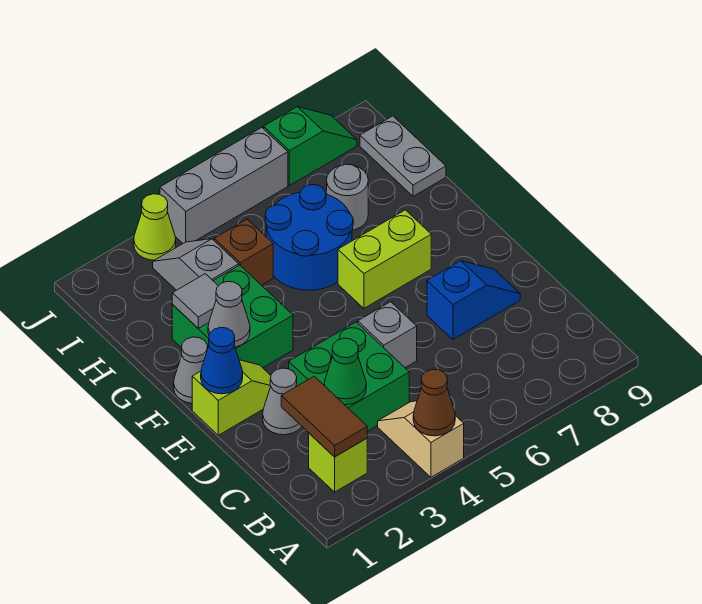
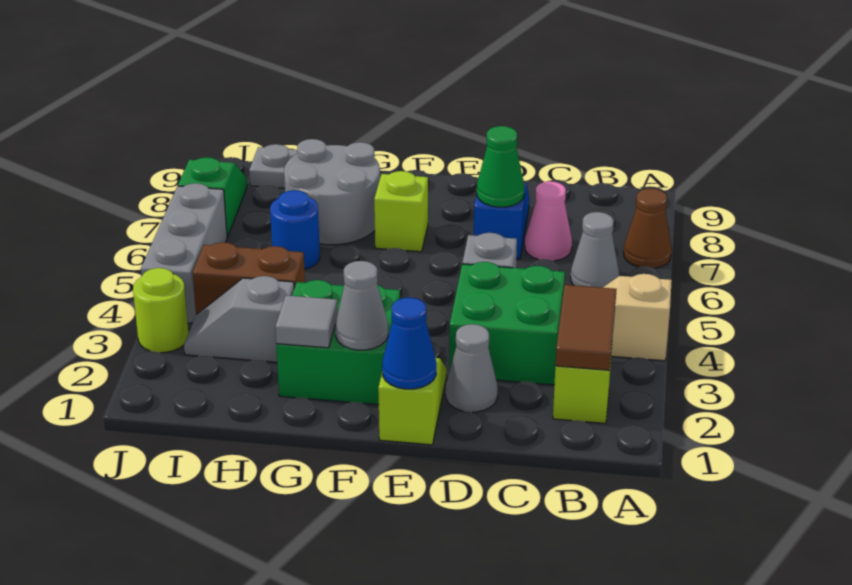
brown 1x1 cone [413,369,455,436] -> brown 1x1 cone moved to [624,188,672,268]
brown 1x2 tile [281,376,367,457] -> brown 1x2 tile turned to [555,285,616,370]
green 1x1 cone [324,338,366,405] -> green 1x1 cone moved to [477,126,524,207]
none -> pink 1x1 cone [525,181,572,261]
grey 1x1 cone [174,337,208,403] -> grey 1x1 cone moved to [571,212,619,288]
lime 1x2 brick [338,210,431,308] -> lime 1x1 brick [374,171,428,252]
blue 2x2 round brick [265,185,353,290] -> blue 1x1 round brick [270,190,320,269]
brown 1x1 brick [214,219,273,285] -> brown 1x2 brick [193,242,305,315]
grey 1x1 round brick [327,164,368,230] -> grey 2x2 round brick [284,139,380,245]
lime 1x1 cone [134,194,176,260] -> lime 1x1 round brick [133,268,188,353]

